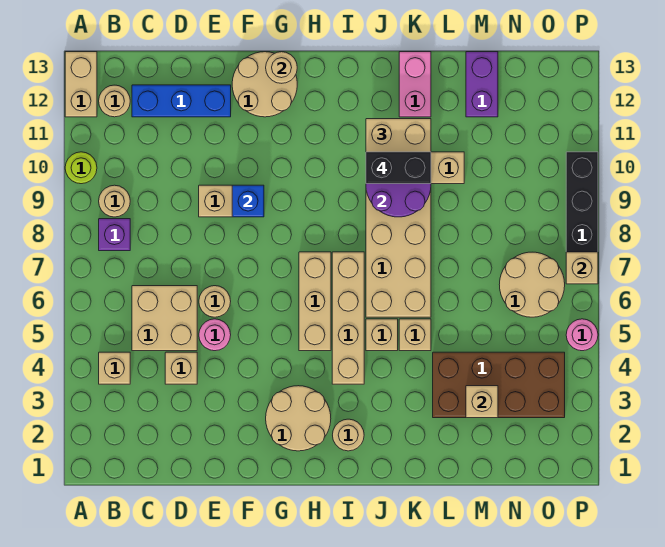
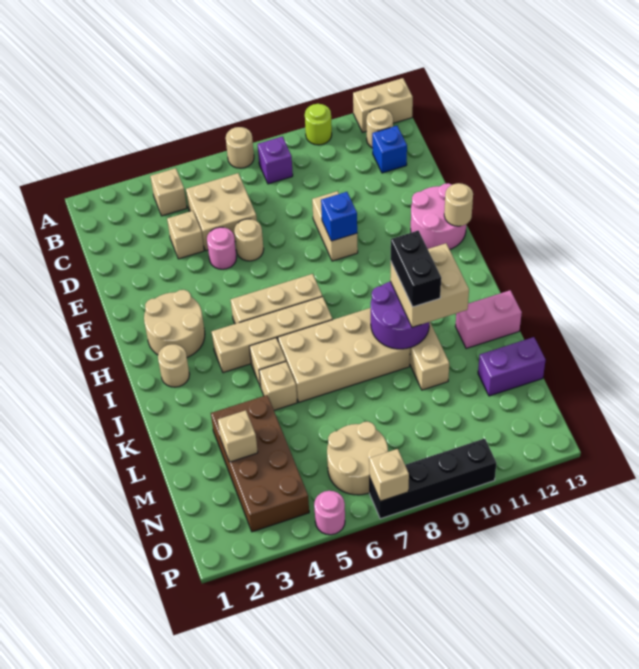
tan 1x1 round brick [99,185,130,217] -> tan 1x1 round brick moved to [226,127,254,168]
blue 1x3 brick [132,85,231,117] -> blue 1x1 brick [372,126,407,173]
tan 2x2 round brick [232,52,297,117] -> pink 2x2 round brick [411,183,466,249]

